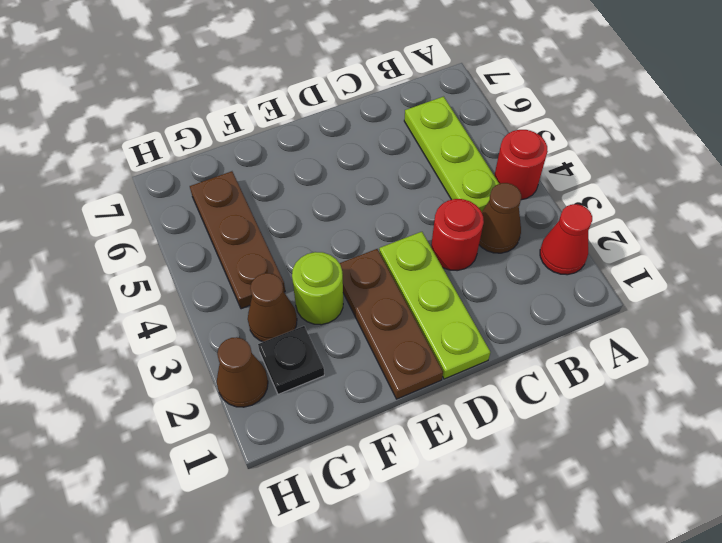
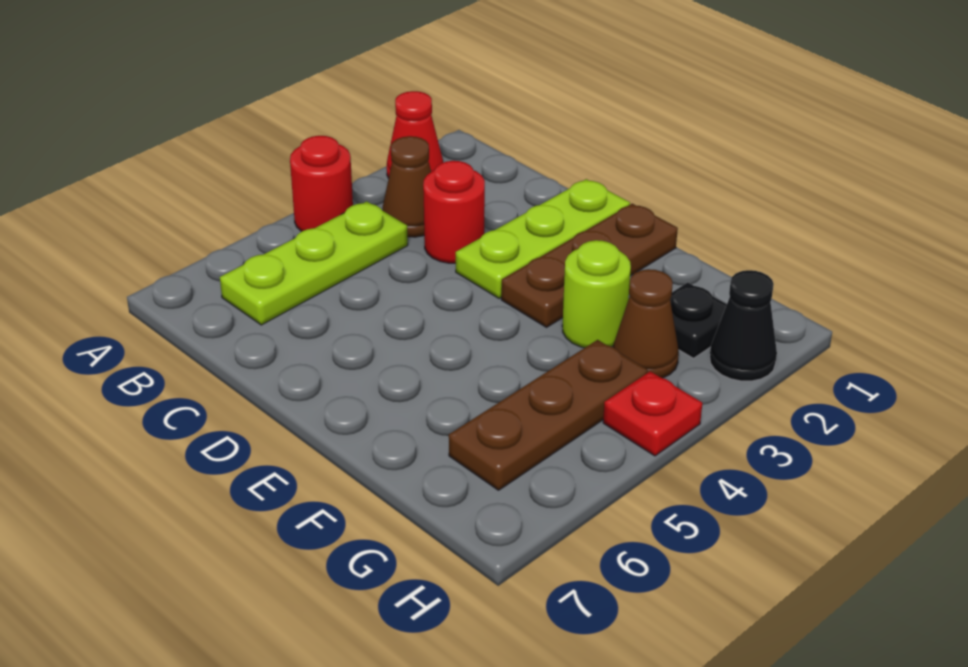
brown 1x1 cone [217,337,268,407] -> black 1x1 cone [710,270,777,381]
none -> red 1x1 plate [603,371,702,456]

